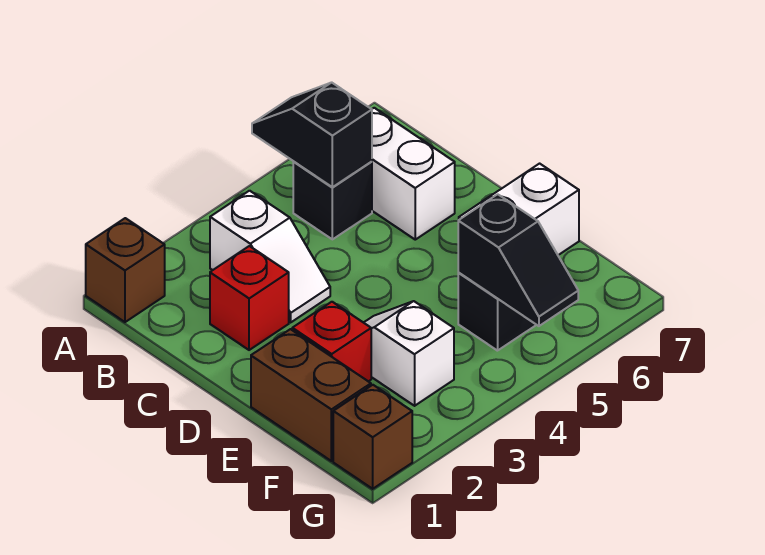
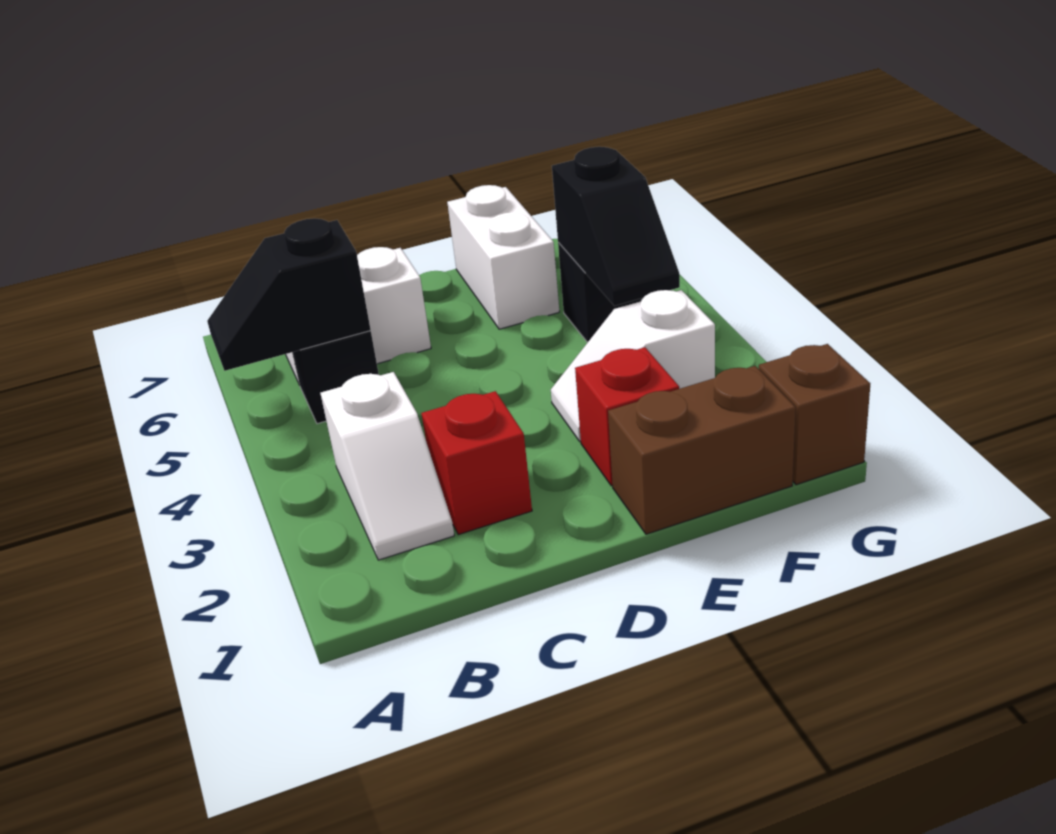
brown 1x1 brick [86,218,165,322] -> none
white 1x2 slope [210,191,330,322] -> white 1x2 slope turned to [321,372,454,560]
black 1x2 slope [458,194,578,326] -> black 1x2 slope turned to [552,147,680,306]

